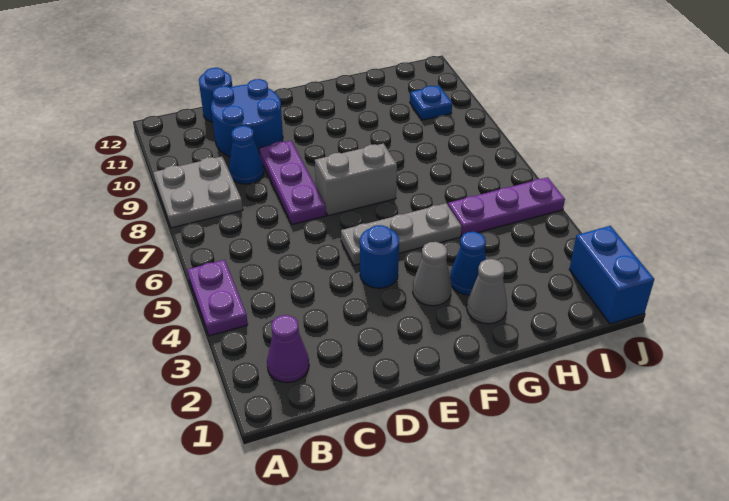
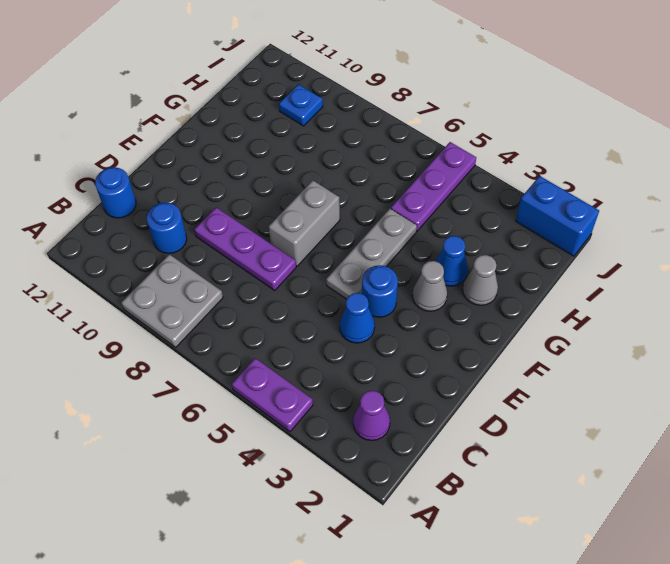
blue 1x1 cone [229,126,264,184] -> blue 1x1 cone moved to [340,293,375,343]
blue 2x2 round brick [211,79,283,157] -> blue 1x1 round brick [147,202,187,254]

